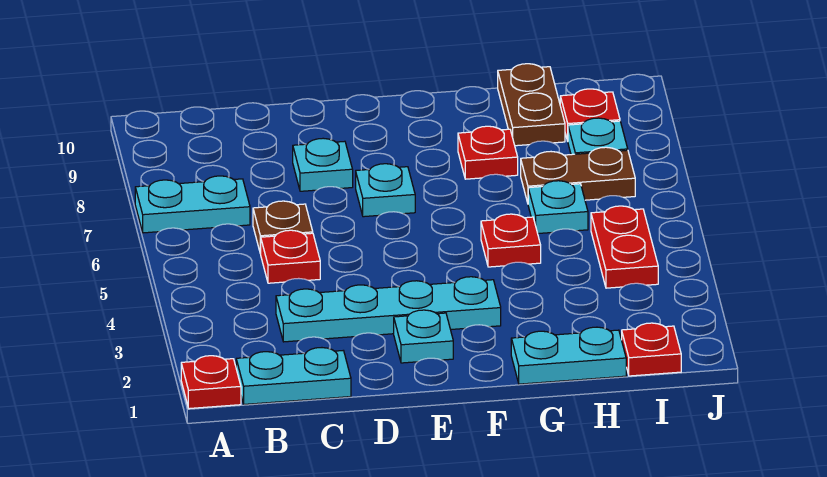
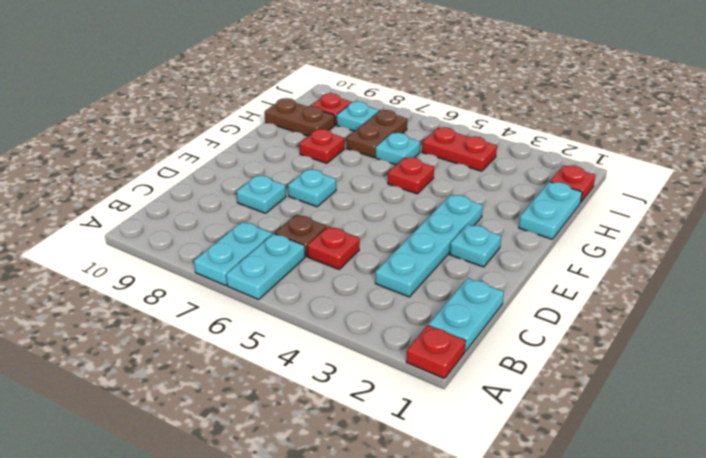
none -> cyan 1x2 plate [226,234,305,300]

